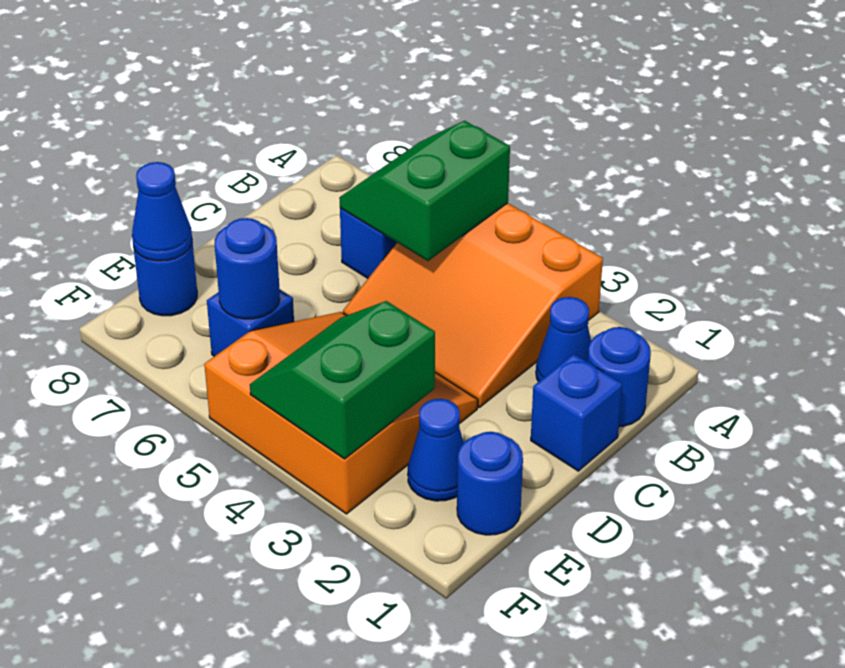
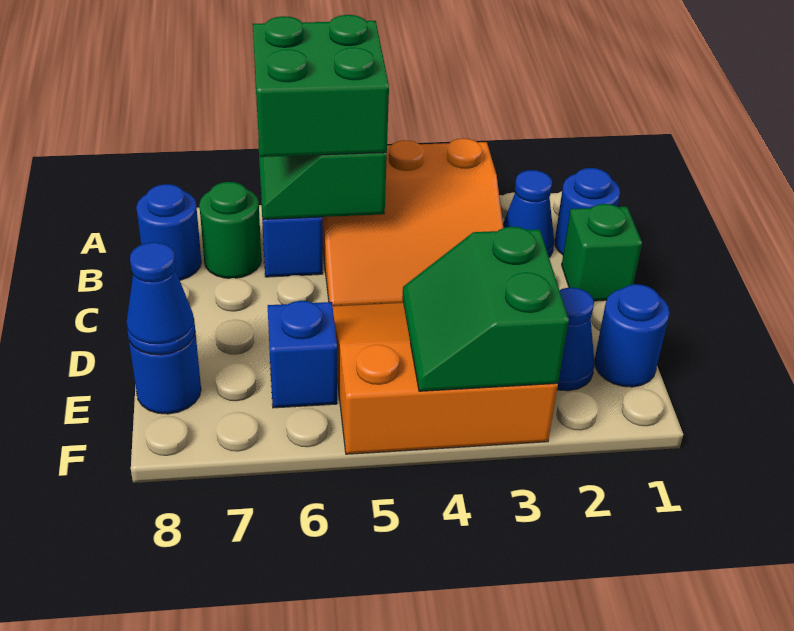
none -> green 2x2 brick [253,15,389,157]
none -> green 1x1 round brick [199,182,261,278]
blue 1x1 brick [531,354,622,471] -> green 1x1 brick [562,204,642,301]
blue 1x1 round brick [215,218,280,319] -> blue 1x1 round brick moved to [136,184,201,280]

